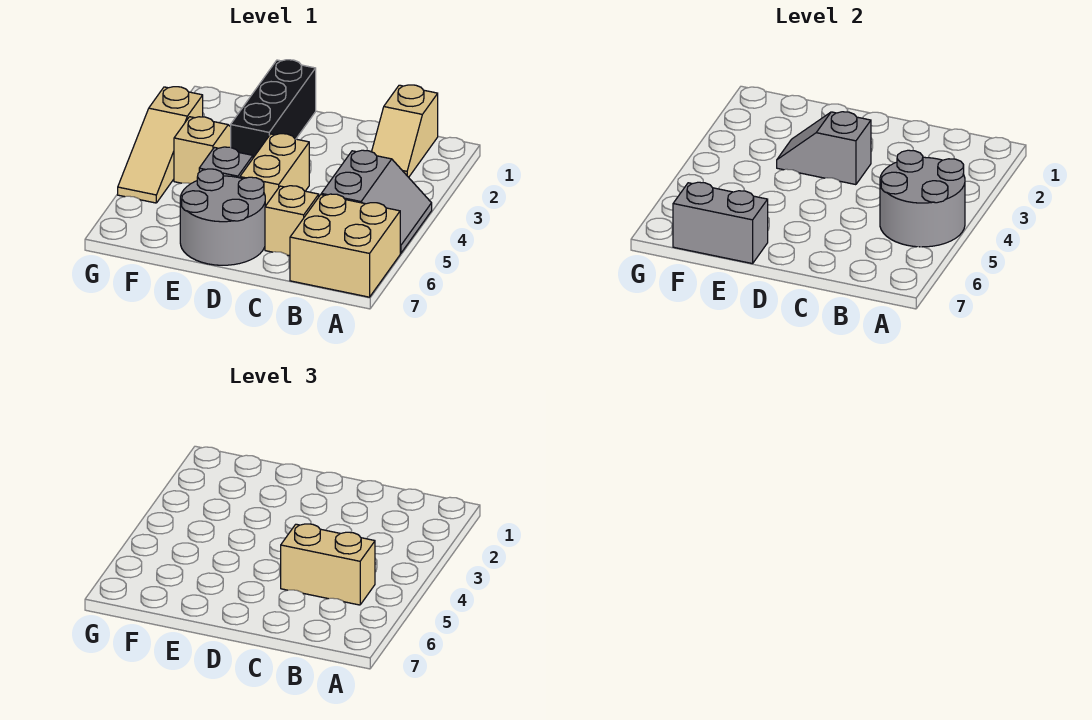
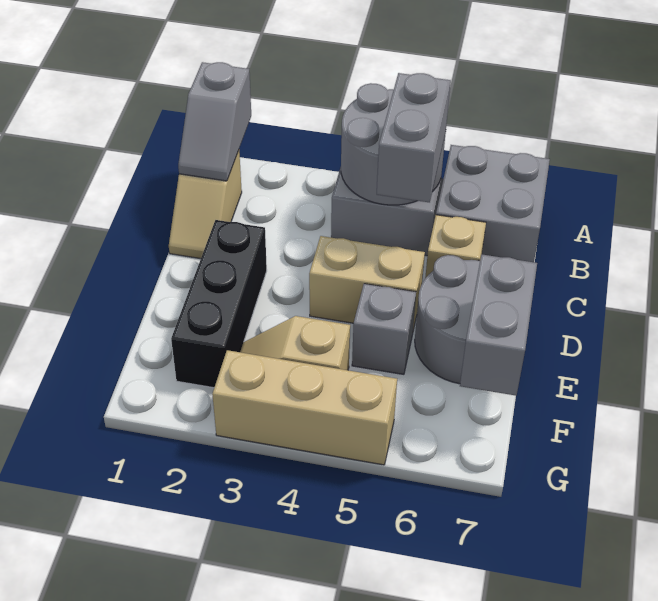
tan 2x2 brick [290,194,400,297] -> grey 2x2 brick [436,145,550,262]
tan 1x2 slope [372,85,438,177] -> tan 1x2 slope turned to [169,151,242,259]
tan 1x2 brick [281,524,375,605] -> grey 1x2 brick [377,73,451,202]
grey 1x2 slope [777,112,871,185] -> grey 1x2 slope moved to [178,62,251,181]
black 1x3 brick [231,60,316,158] -> black 1x3 brick turned to [171,220,267,388]
tan 1x3 slope [118,87,203,203] -> tan 1x3 brick [212,350,397,465]

